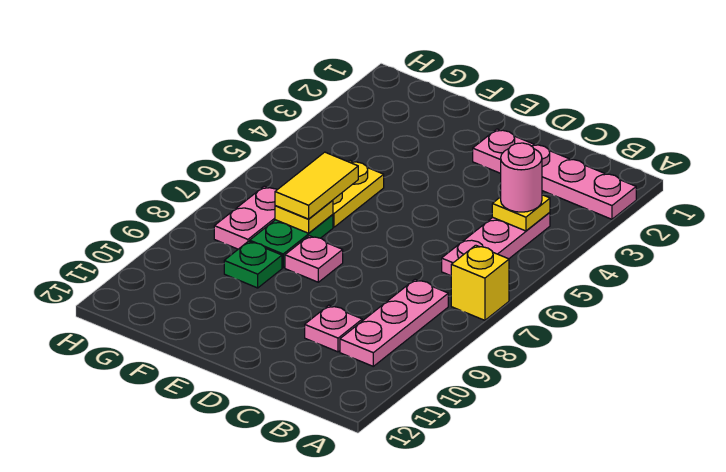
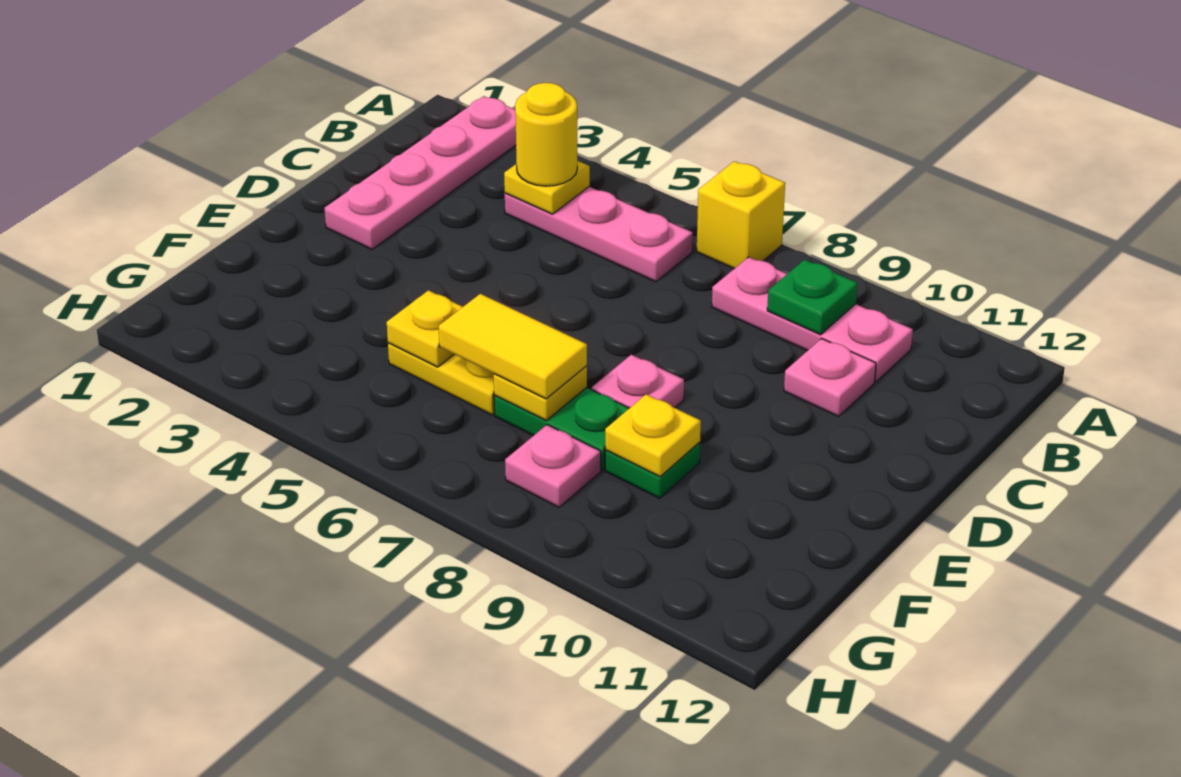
pink 1x1 round brick [501,143,542,212] -> yellow 1x1 round brick [515,83,577,186]
none -> green 1x1 plate [767,260,858,335]
none -> yellow 1x1 plate [387,290,462,367]
none -> yellow 1x1 plate [605,394,701,477]
pink 1x2 plate [214,186,277,249] -> pink 1x1 plate [505,425,601,507]

